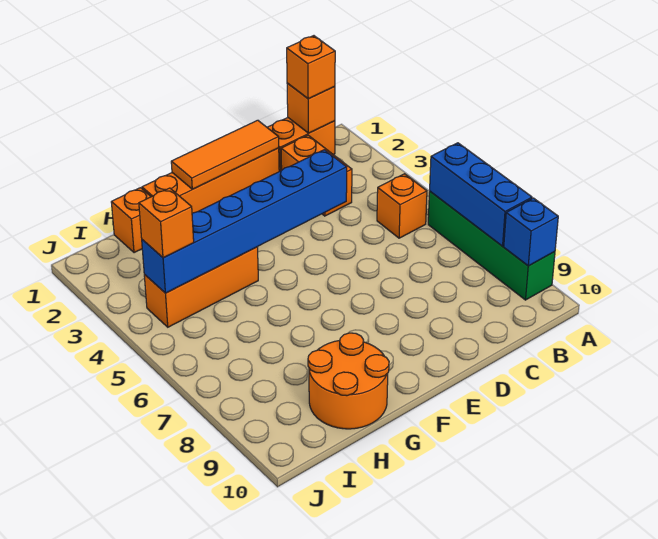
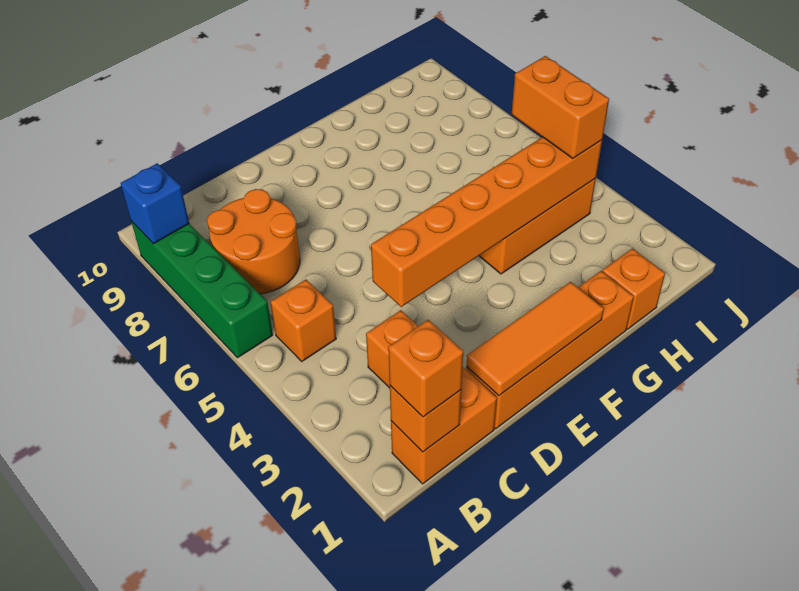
blue 1x3 brick [430,143,532,246] -> none
blue 1x6 brick [142,150,347,293] -> orange 1x6 brick [371,137,602,307]
orange 2x2 round brick [308,333,389,429] -> orange 2x2 round brick moved to [207,189,300,294]
orange 1x1 brick [139,188,194,258] -> orange 1x2 brick [512,56,609,158]

